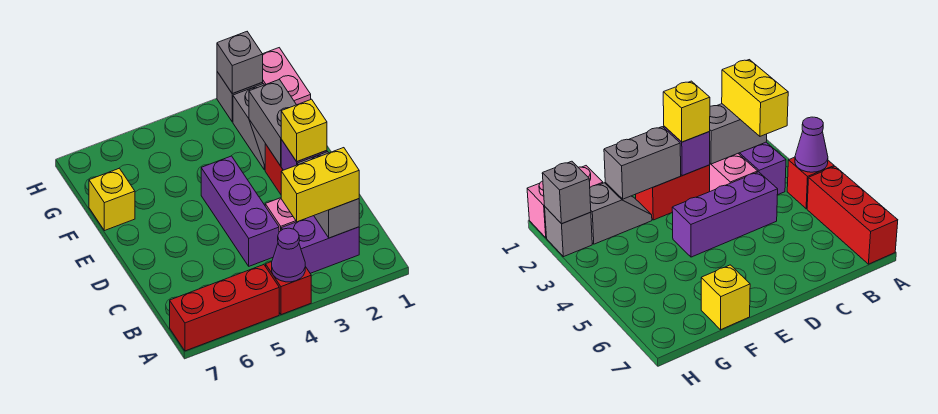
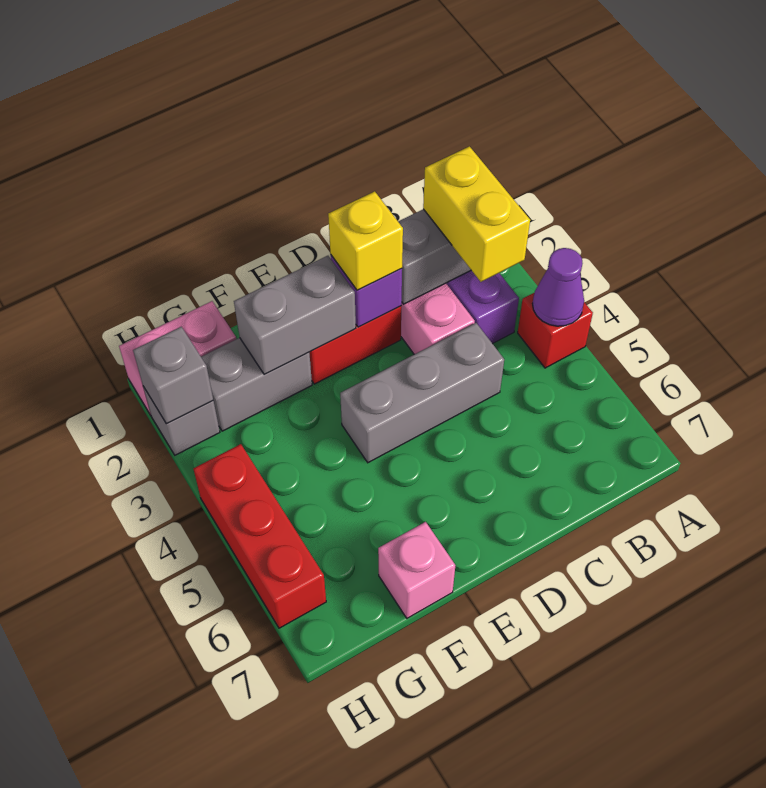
red 1x3 brick [170,264,279,351] -> red 1x3 brick moved to [194,444,326,628]
purple 1x3 brick [201,156,279,266] -> grey 1x3 brick [340,323,504,463]
grey 1x2 slope [233,84,265,170] -> grey 1x2 brick [201,338,312,431]
yellow 1x1 brick [89,168,135,231] -> pink 1x1 brick [378,522,455,618]

